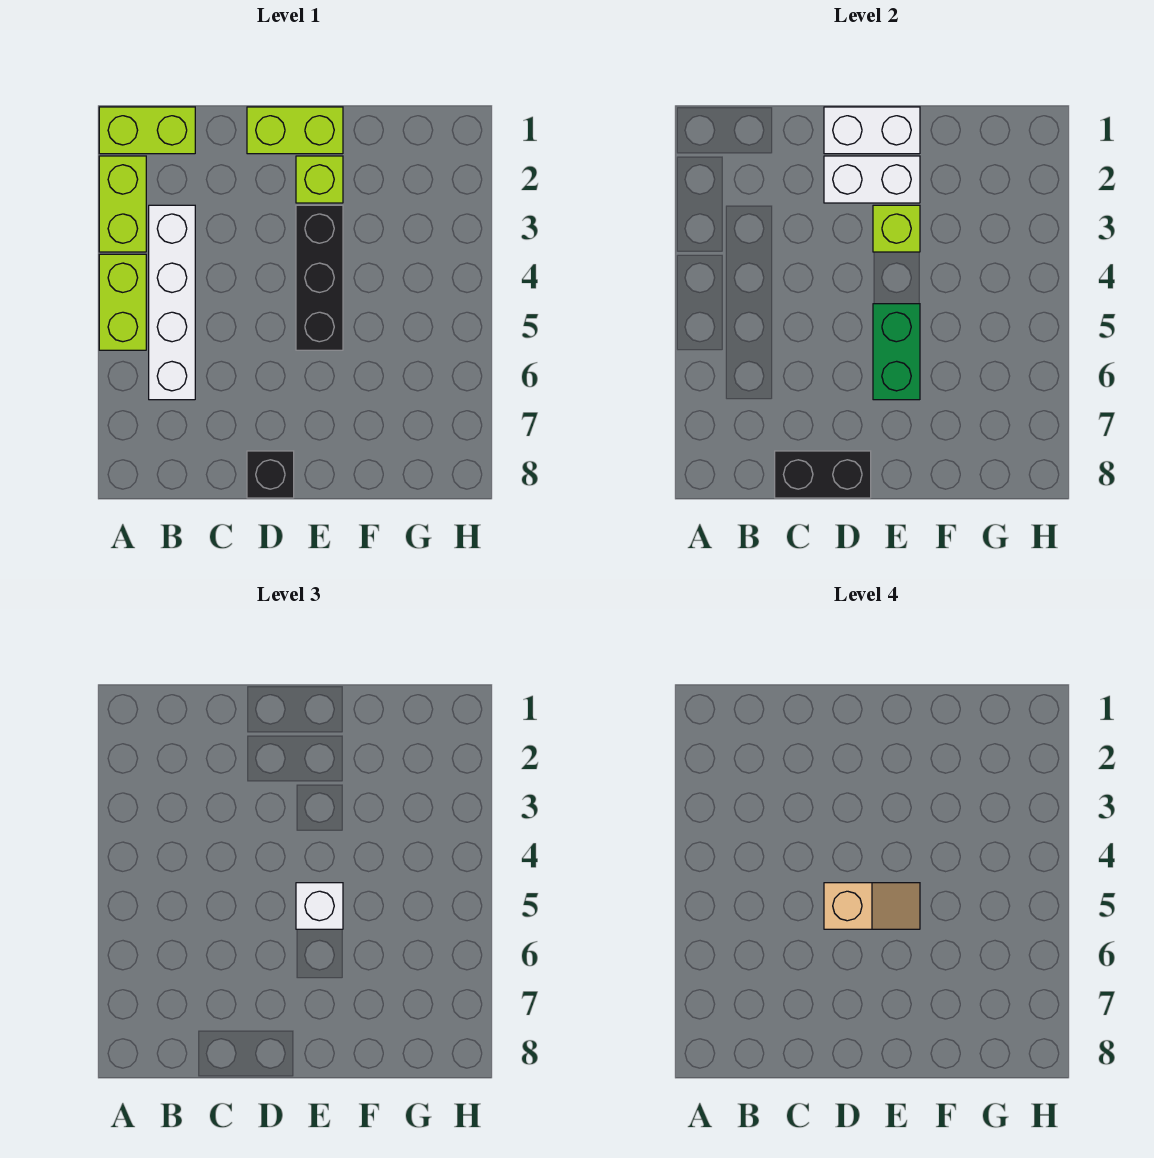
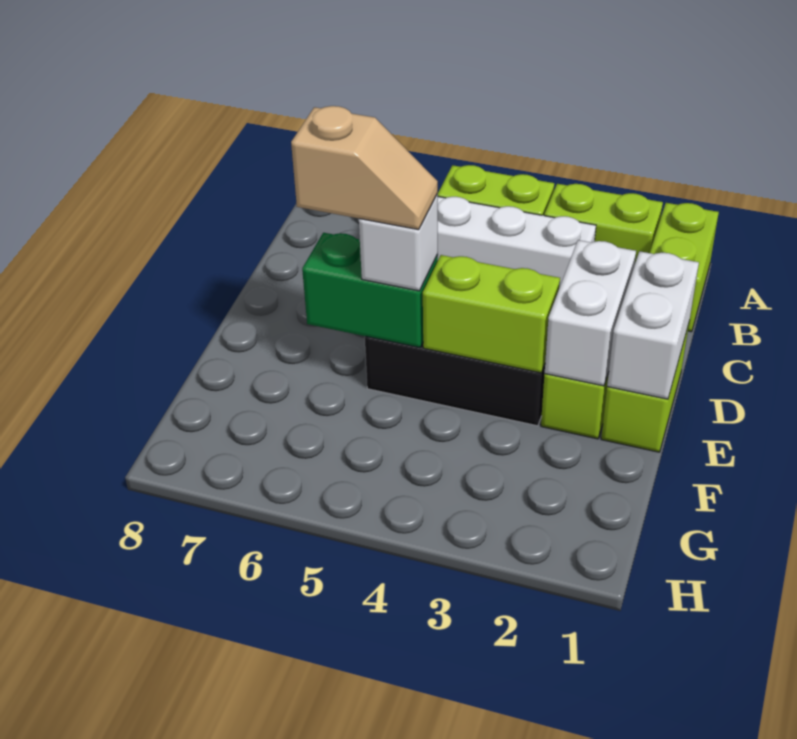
black 1x2 brick [775,451,871,498] -> none
tan 1x2 slope [824,883,920,929] -> tan 1x2 slope turned to [291,106,438,230]
black 1x1 brick [247,451,294,498] -> none
lime 1x1 brick [873,205,920,252] -> lime 1x2 brick [423,255,560,373]

